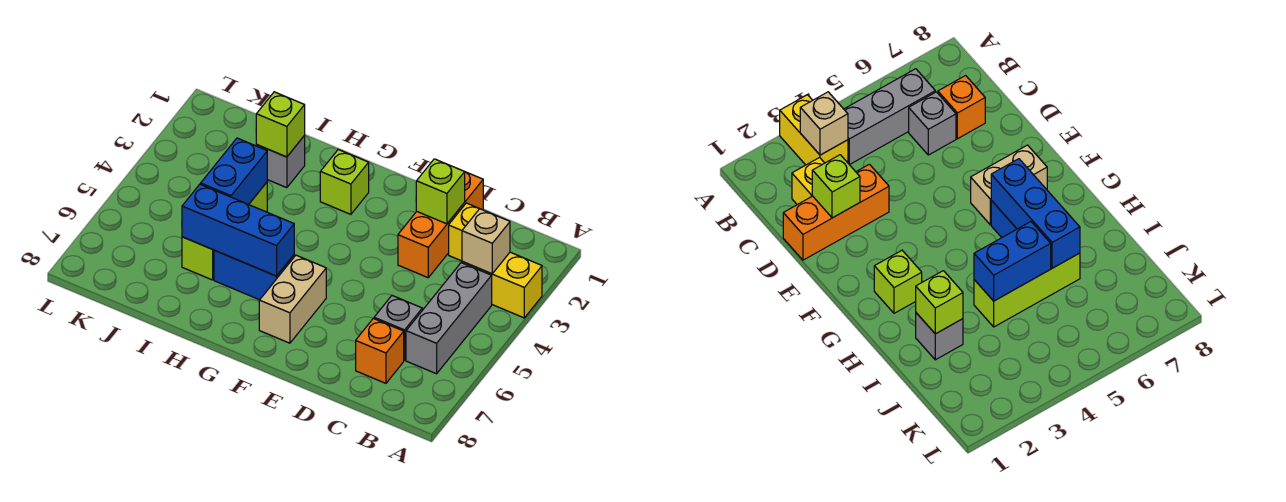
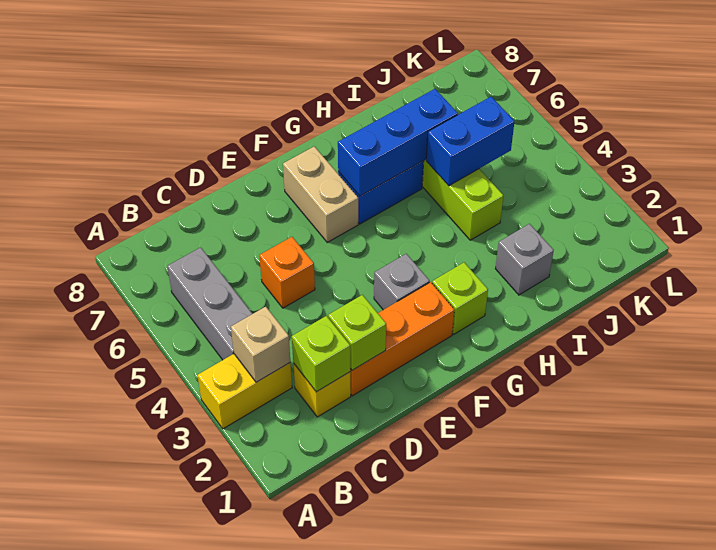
grey 1x1 brick [374,296,422,360] -> grey 1x1 brick moved to [374,254,430,310]
orange 1x1 brick [356,318,404,383] -> orange 1x1 brick moved to [259,237,315,308]
orange 1x3 brick [398,172,483,278] -> orange 1x3 brick turned to [350,282,454,396]
lime 1x1 brick [256,92,305,157] -> lime 1x1 brick moved to [292,316,350,392]
blue 1x2 brick [201,138,267,205] -> blue 1x2 brick turned to [426,97,514,186]

